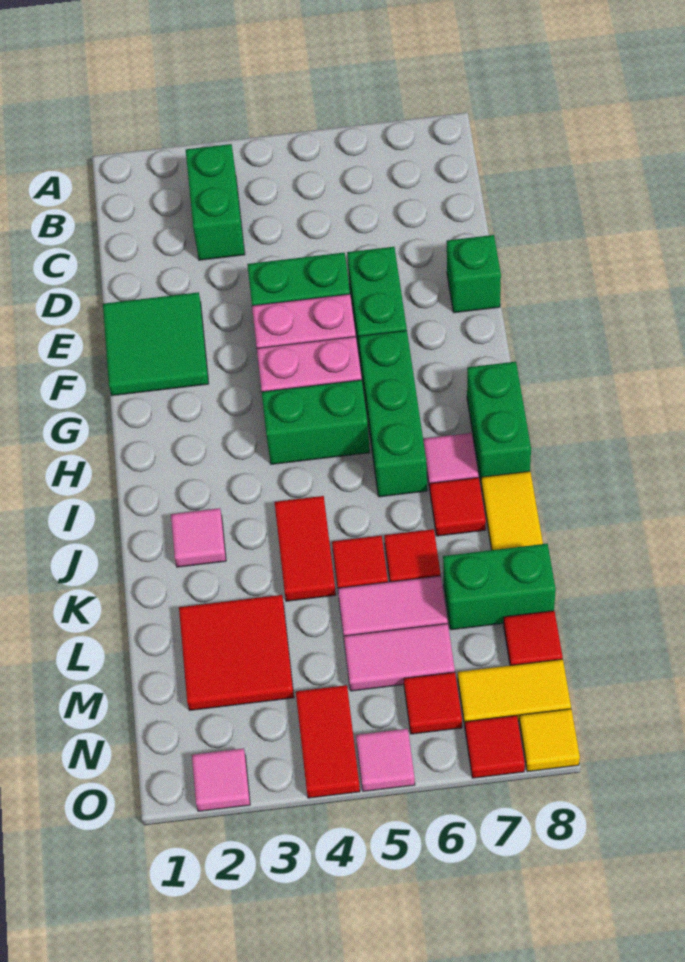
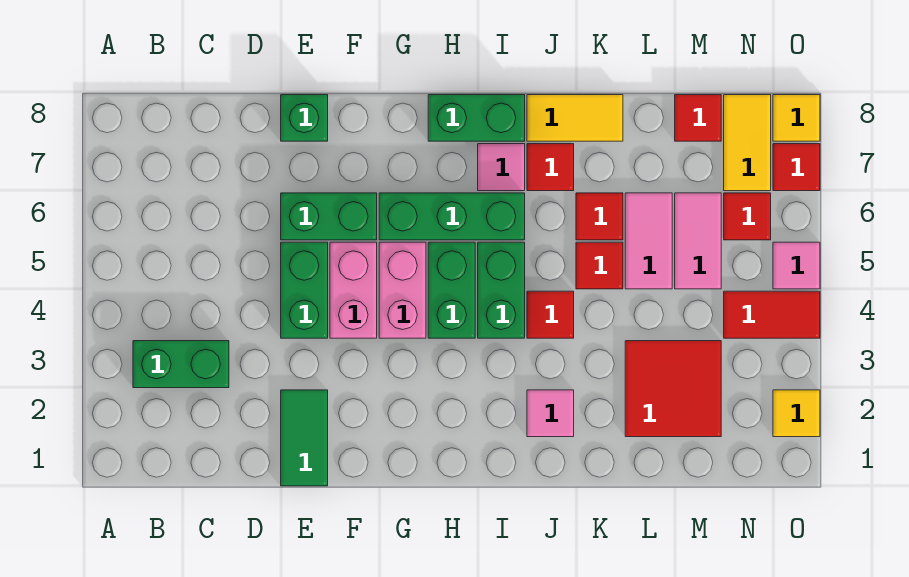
green 2x2 tile [103,292,209,396] -> green 1x2 tile [281,390,328,486]
red 1x2 tile [275,496,336,601] -> red 1x1 tile [527,291,574,338]
green 1x2 brick [443,544,556,630] -> green 1x2 brick moved to [478,242,525,338]
pink 1x1 tile [192,748,250,811] -> yellow 1x1 tile [773,390,820,437]

